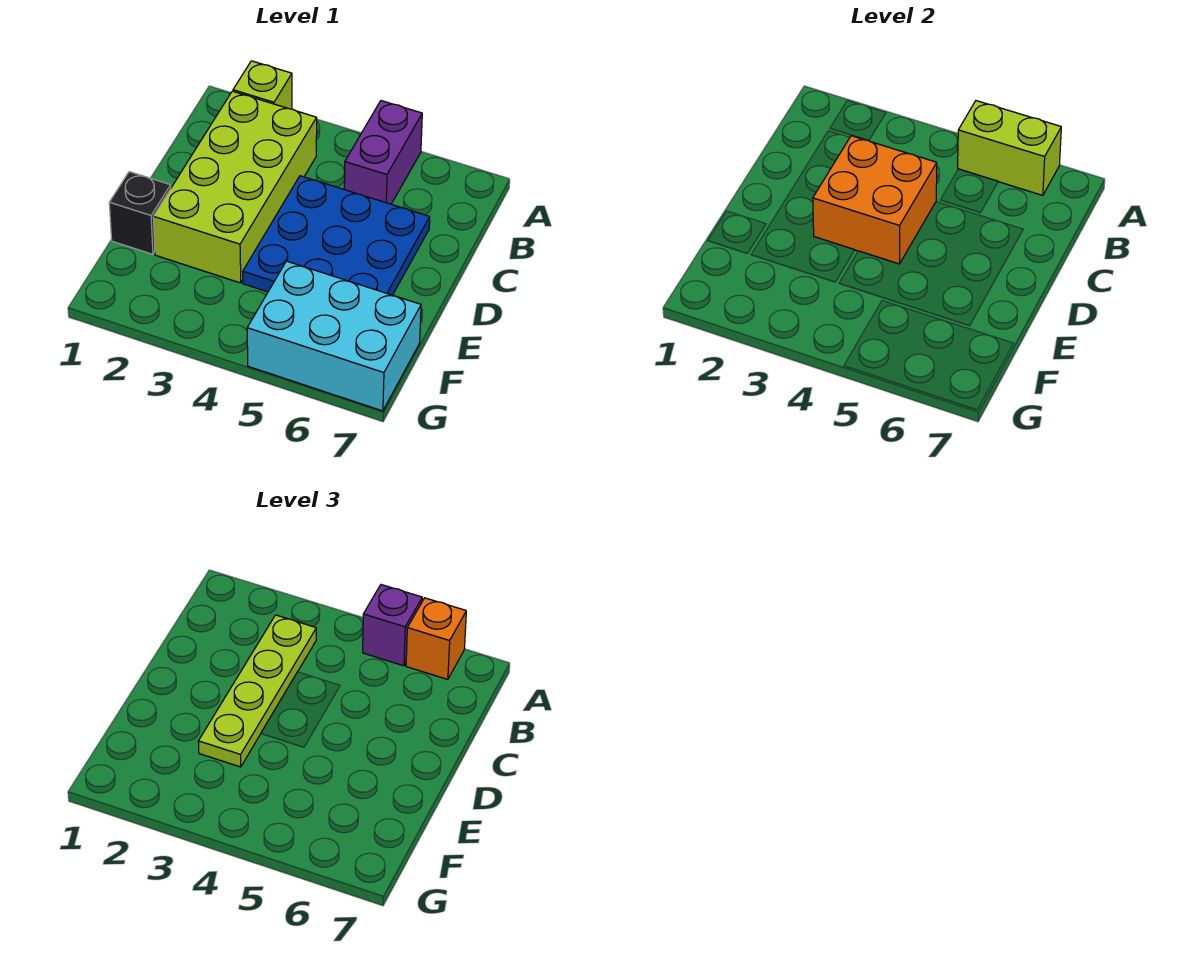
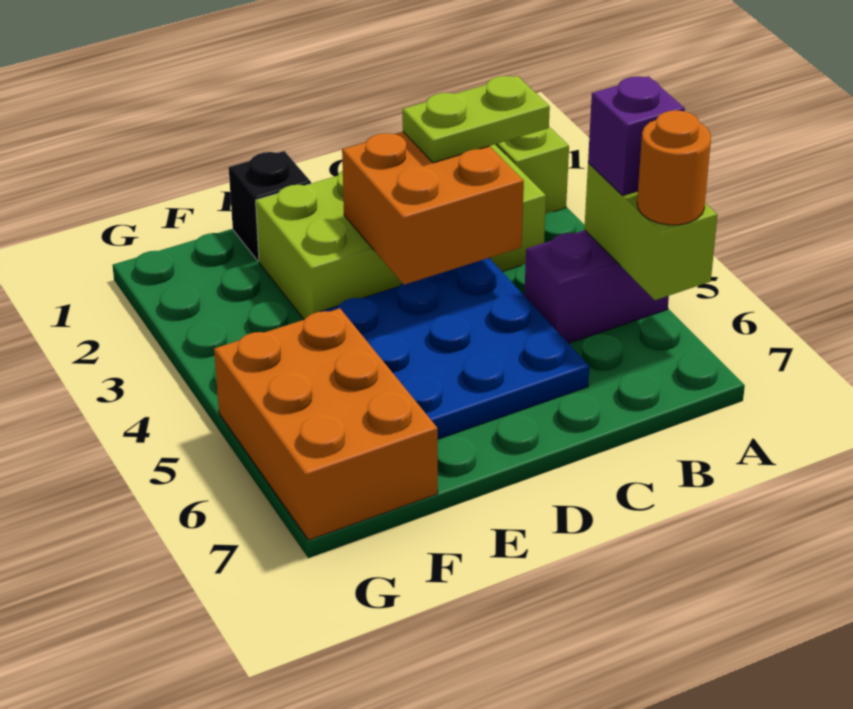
orange 1x1 brick [406,598,466,679] -> orange 1x1 round brick [637,110,711,225]
lime 1x4 plate [198,615,316,767] -> lime 1x2 plate [402,76,550,163]
cyan 2x3 brick [247,261,421,411] -> orange 2x3 brick [214,308,438,540]

